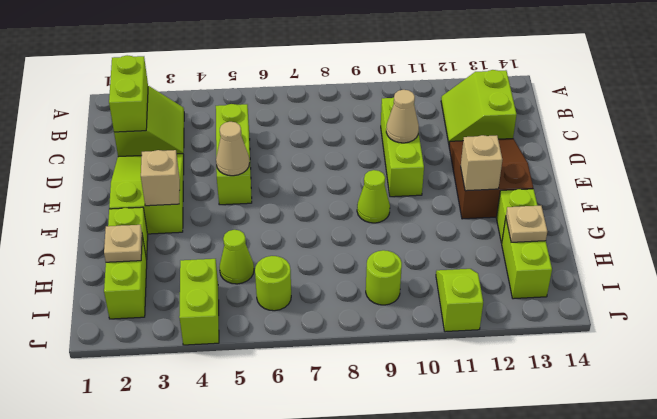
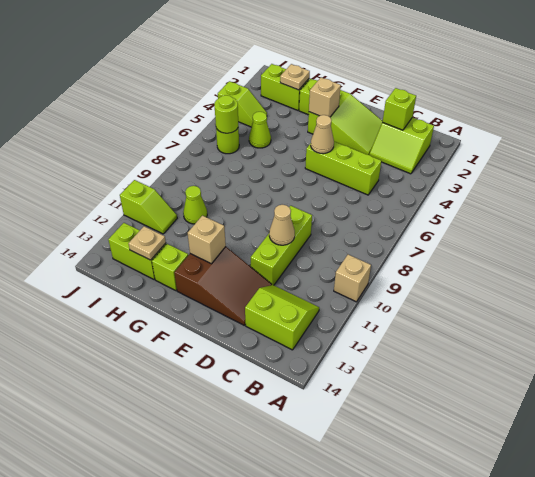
none -> tan 1x1 brick [334,255,371,302]
lime 1x2 brick [109,55,148,132] -> lime 1x1 brick [383,88,416,130]
lime 1x3 brick [381,98,424,197] -> lime 1x3 brick turned to [251,206,312,285]
lime 1x1 cone [357,170,390,223] -> lime 1x1 cone moved to [183,186,207,224]
lime 1x2 brick [179,259,219,345] -> lime 1x2 slope [218,81,267,127]
lime 1x1 round brick [366,250,402,305] -> lime 1x1 round brick moved to [215,95,238,133]

